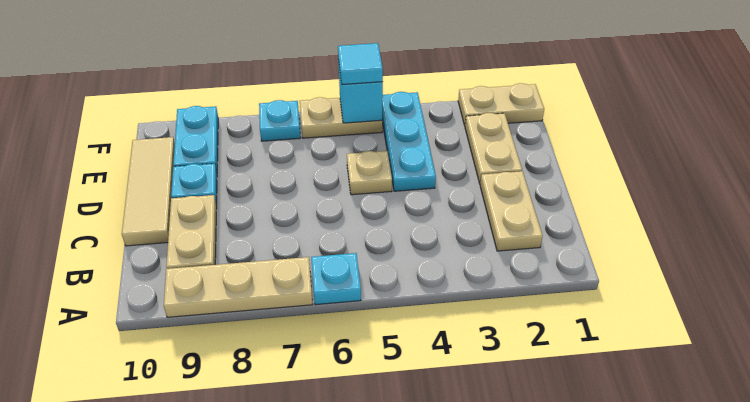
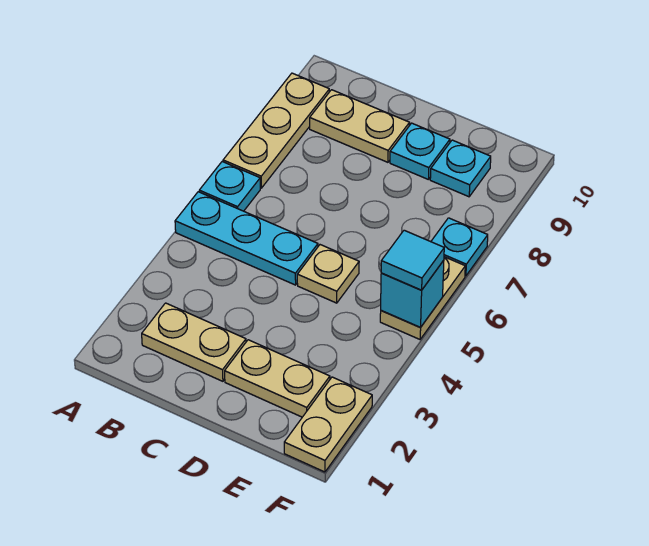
tan 1x3 tile [122,137,175,246] -> none
cyan 1x3 plate [382,92,436,191] -> cyan 1x3 plate moved to [175,192,318,285]
cyan 1x2 plate [173,106,218,171] -> cyan 1x1 plate [430,140,491,197]

